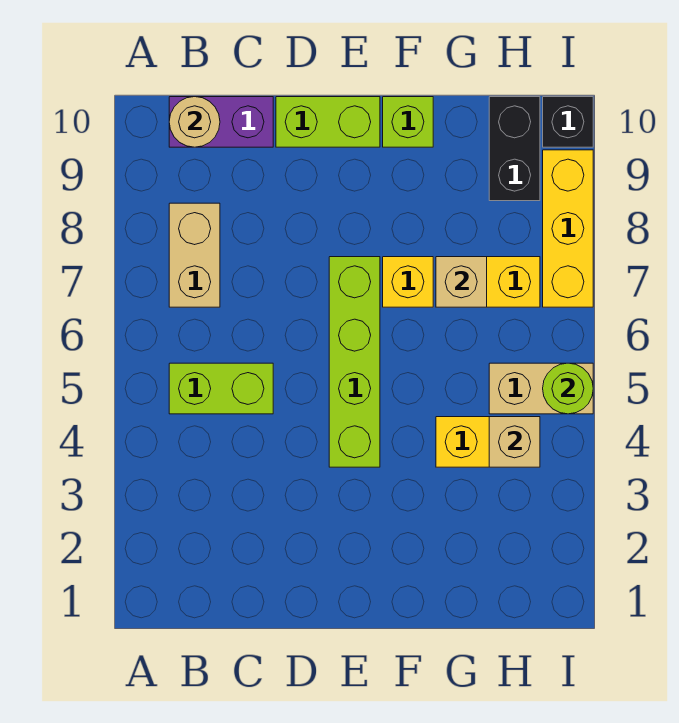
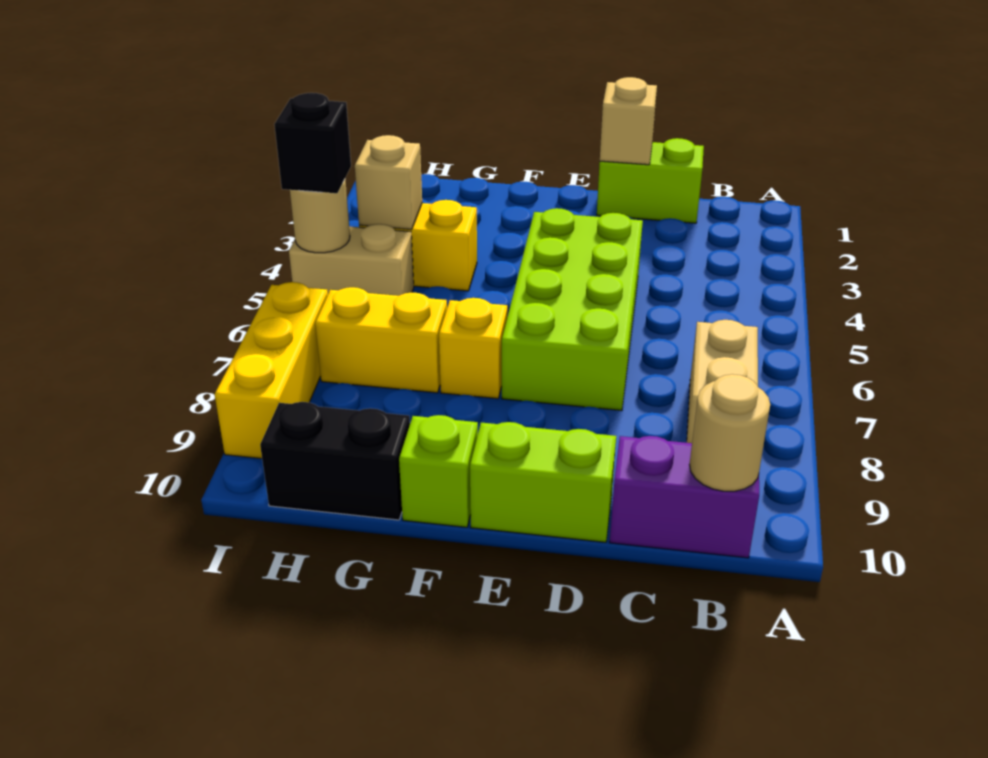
lime 1x2 brick [169,363,273,414] -> lime 1x2 brick moved to [597,138,704,223]
lime 1x4 brick [329,257,380,467] -> lime 2x4 brick [502,208,643,411]
tan 1x1 brick [436,257,487,307] -> tan 1x1 brick moved to [600,77,657,165]
black 1x2 brick [489,97,540,201] -> black 1x2 brick turned to [260,402,410,520]
lime 1x1 round brick [543,363,593,414] -> tan 1x1 round brick [290,179,350,253]
black 1x1 brick [543,97,593,147] -> black 1x1 brick moved to [274,93,351,193]

